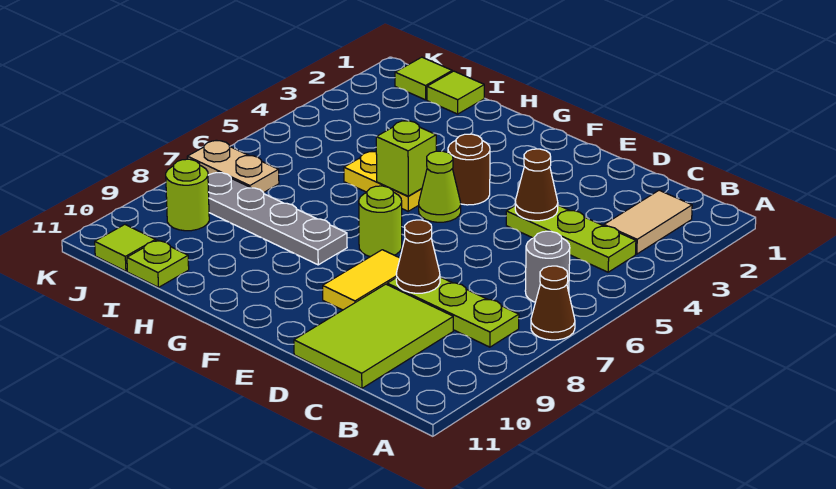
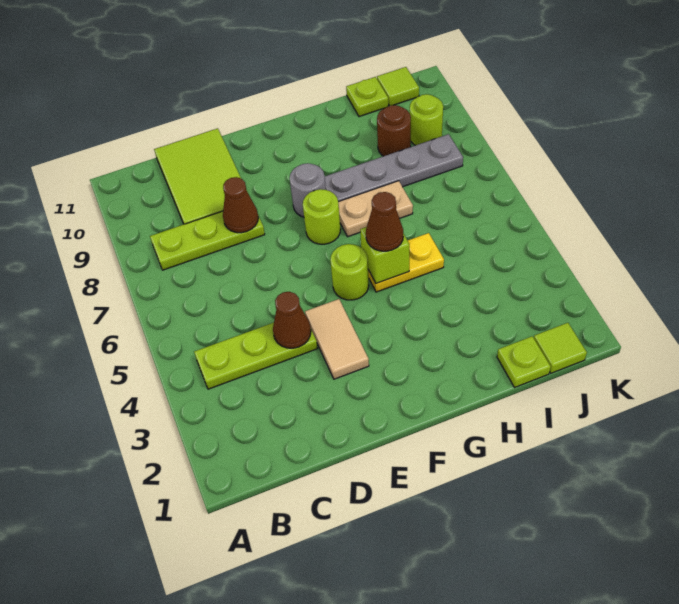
brown 1x1 cone [531,266,575,340] -> brown 1x1 cone moved to [366,192,403,251]
tan 1x2 tile [604,190,692,254] -> tan 1x2 tile moved to [305,299,369,379]
grey 1x1 round brick [525,231,570,302] -> grey 1x1 round brick moved to [290,163,326,217]
yellow 1x2 tile [323,250,400,310] -> none
brown 1x1 round brick [448,134,490,205] -> brown 1x1 round brick moved to [377,105,411,156]
lime 1x1 cone [419,151,461,222] -> lime 1x1 round brick [330,244,369,300]
lime 1x1 tile [427,71,484,114] -> lime 1x1 plate [497,336,551,387]
tan 1x2 plate [187,140,279,192] -> tan 1x2 plate moved to [338,181,413,237]

